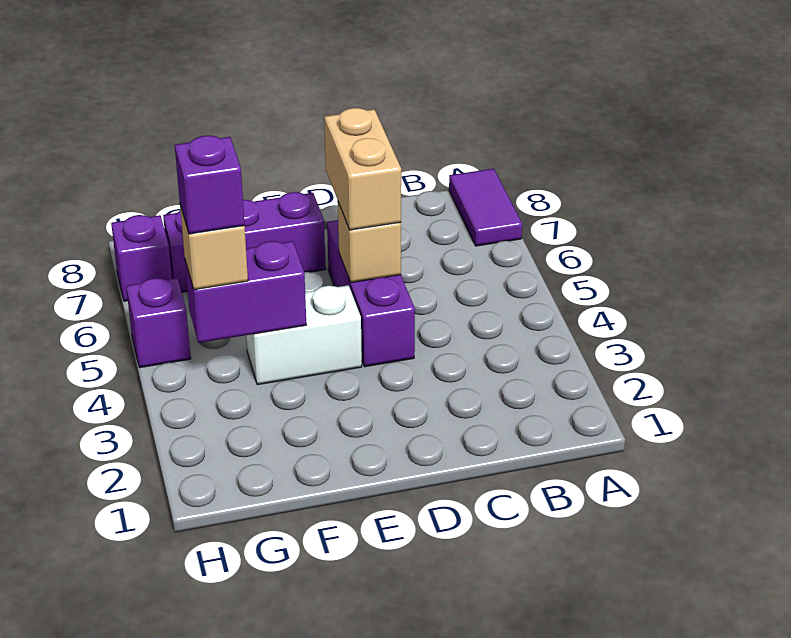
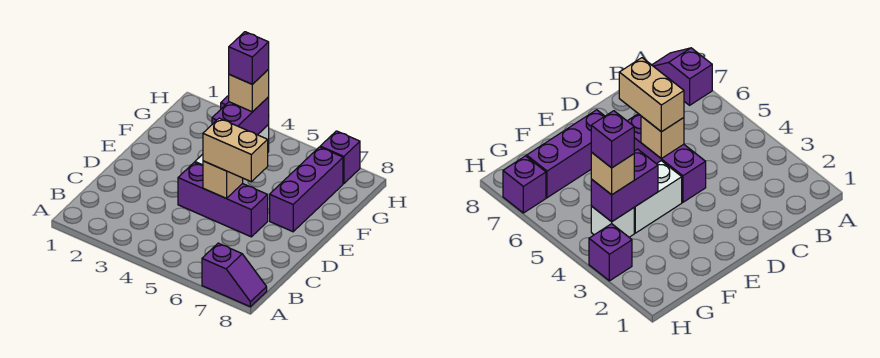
purple 1x2 tile [449,169,522,246] -> purple 1x2 slope [202,243,267,307]
none -> white 1x1 brick [591,206,634,237]
purple 1x1 brick [126,278,191,368] -> purple 1x1 brick moved to [589,224,632,281]

